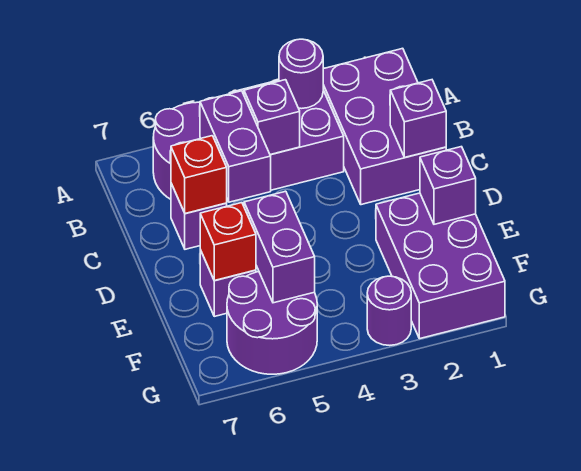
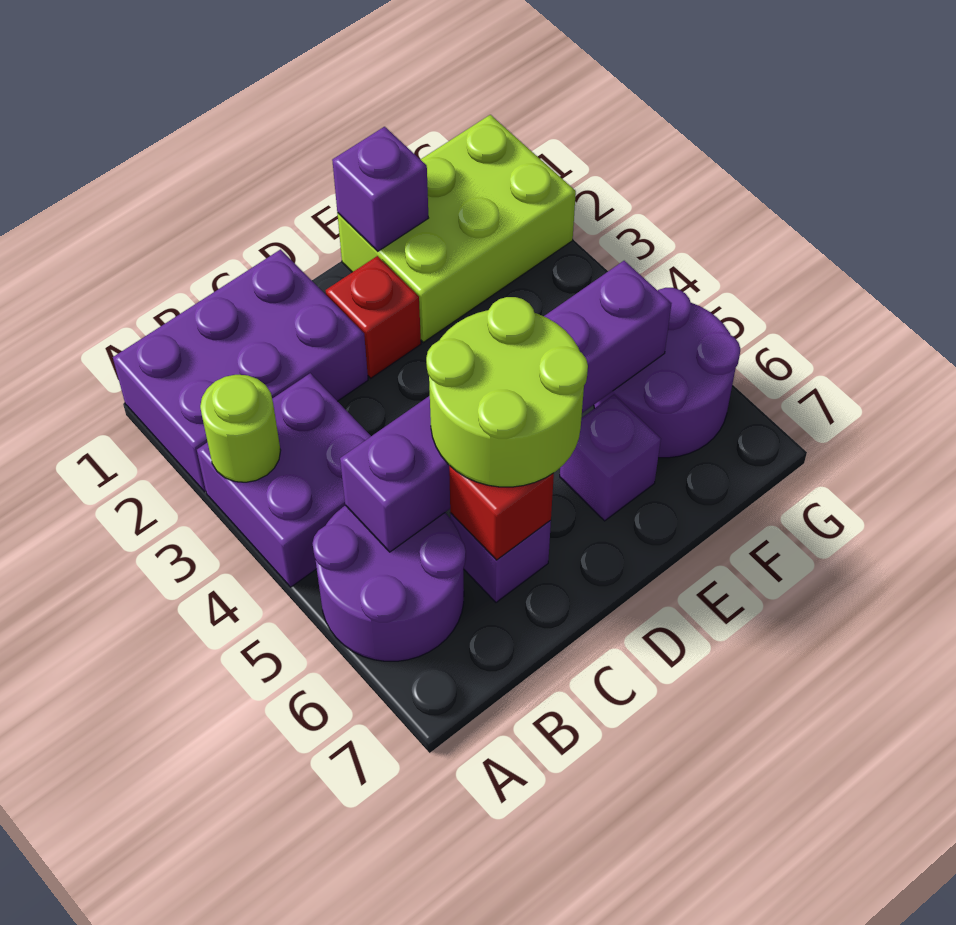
purple 1x1 round brick [279,39,323,109] -> lime 1x1 round brick [200,375,281,482]
purple 1x1 brick [244,80,300,155] -> none
purple 1x1 brick [390,80,446,157] -> none
none -> lime 2x2 round brick [426,297,588,487]
purple 2x3 brick [376,193,505,339] -> lime 2x3 brick [337,115,576,342]
red 1x1 brick [200,203,256,281] -> red 1x1 brick moved to [326,256,421,378]
purple 1x1 round brick [367,276,411,345] -> none

